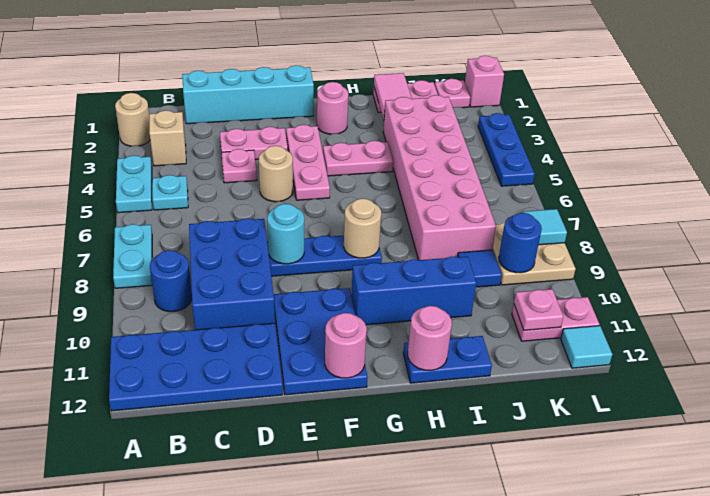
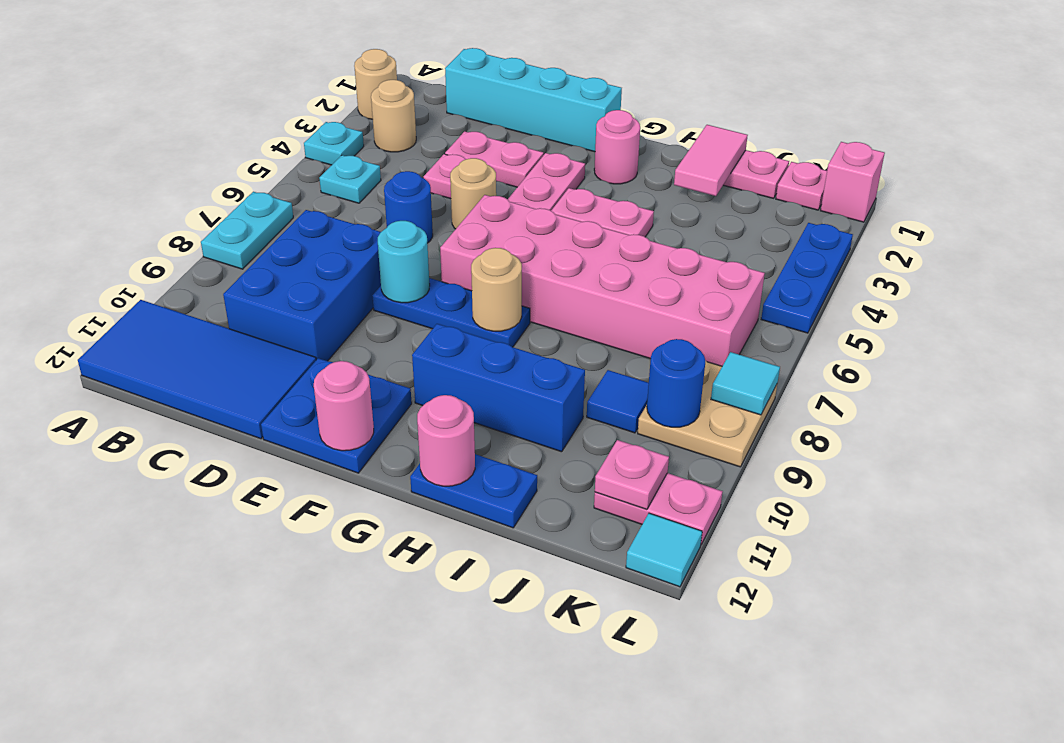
cyan 1x2 plate [116,156,152,213] -> cyan 1x1 plate [304,122,364,165]
blue 2x4 plate [109,323,283,411] -> blue 2x4 tile [78,300,316,439]
tan 1x1 brick [149,110,186,166] -> tan 1x1 round brick [371,80,416,152]
blue 1x1 round brick [150,250,192,312] -> blue 1x1 round brick moved to [384,171,433,243]
blue 2x3 plate [274,288,368,395] -> blue 2x2 plate [261,358,412,473]
pink 2x6 brick [383,95,496,260] -> pink 2x6 brick turned to [440,195,765,366]

